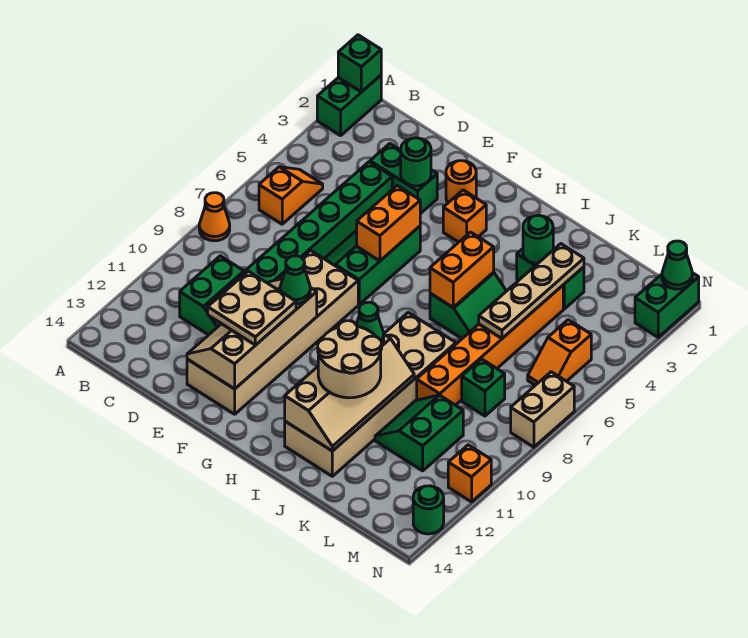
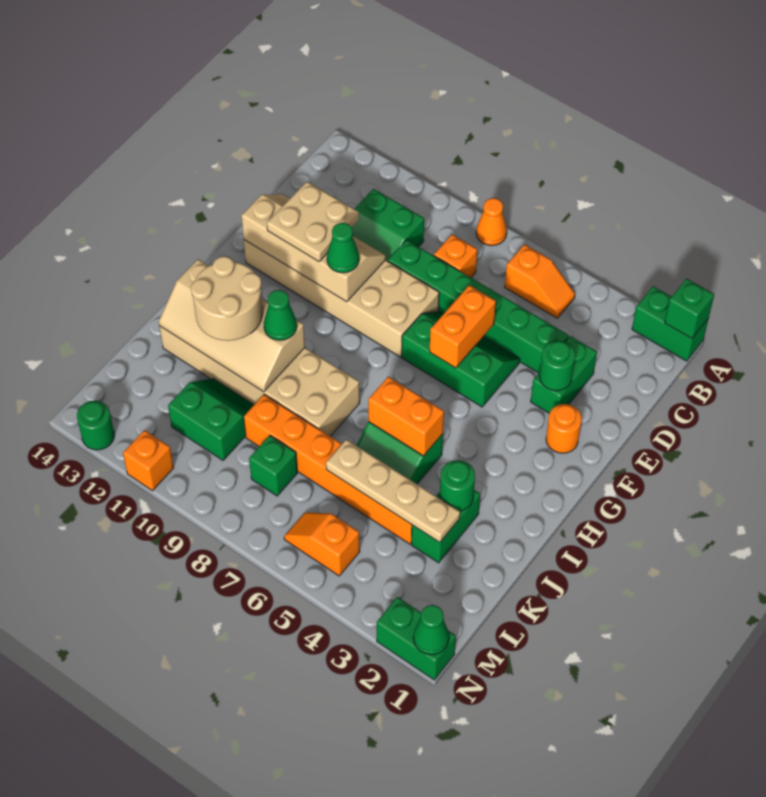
orange 1x2 brick [357,186,420,261] -> orange 1x2 brick turned to [430,285,496,368]
orange 1x1 brick [443,190,486,242] -> orange 1x1 brick moved to [434,235,477,277]
tan 1x2 brick [511,372,574,447] -> none

